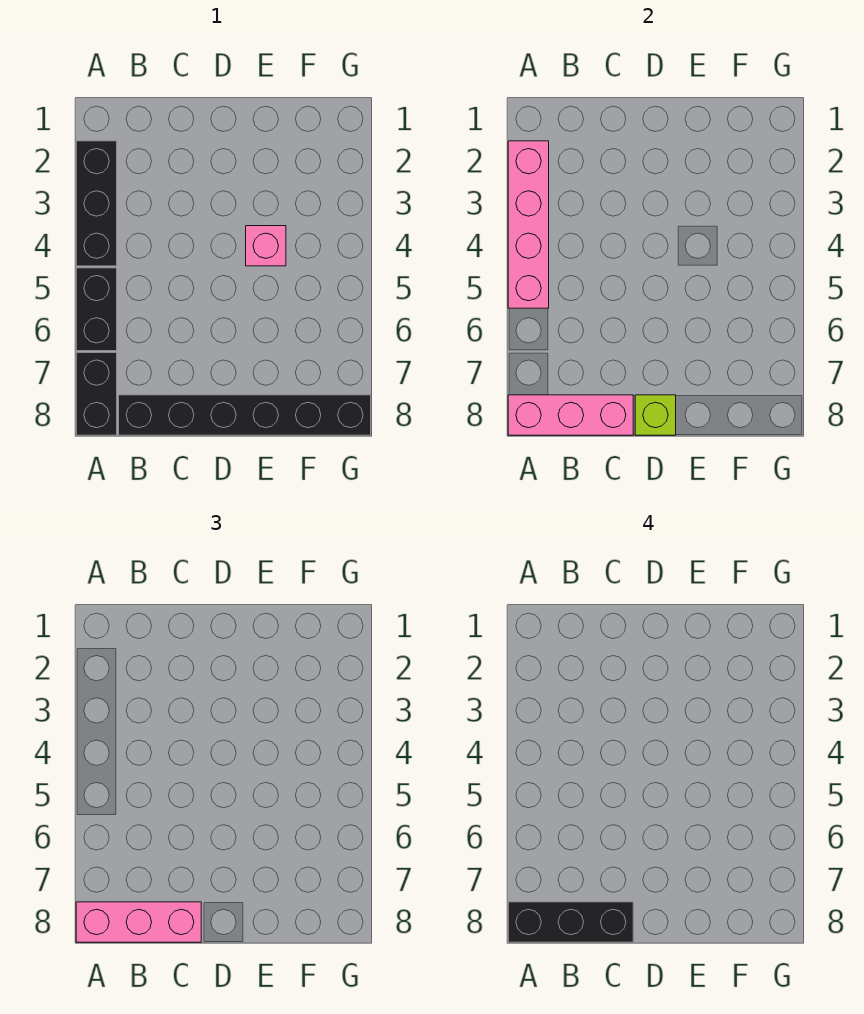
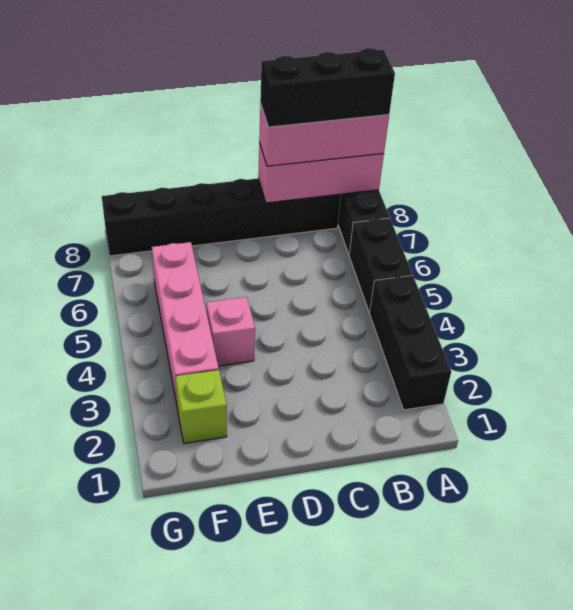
pink 1x4 brick [508,141,549,308] -> pink 1x4 brick moved to [152,242,219,404]
lime 1x1 brick [635,395,676,435] -> lime 1x1 brick moved to [175,370,227,443]

